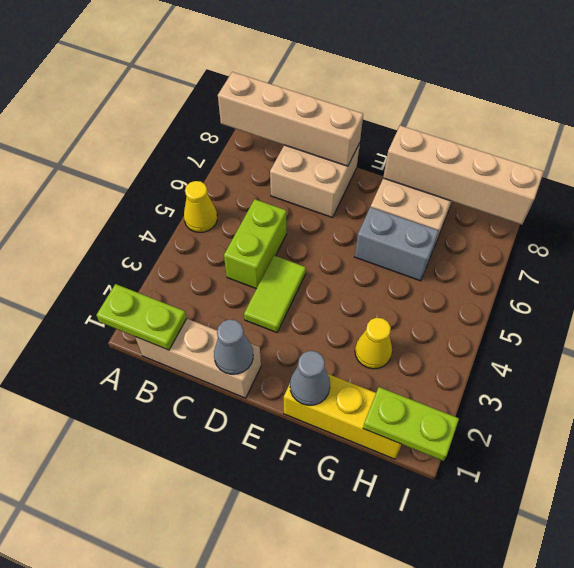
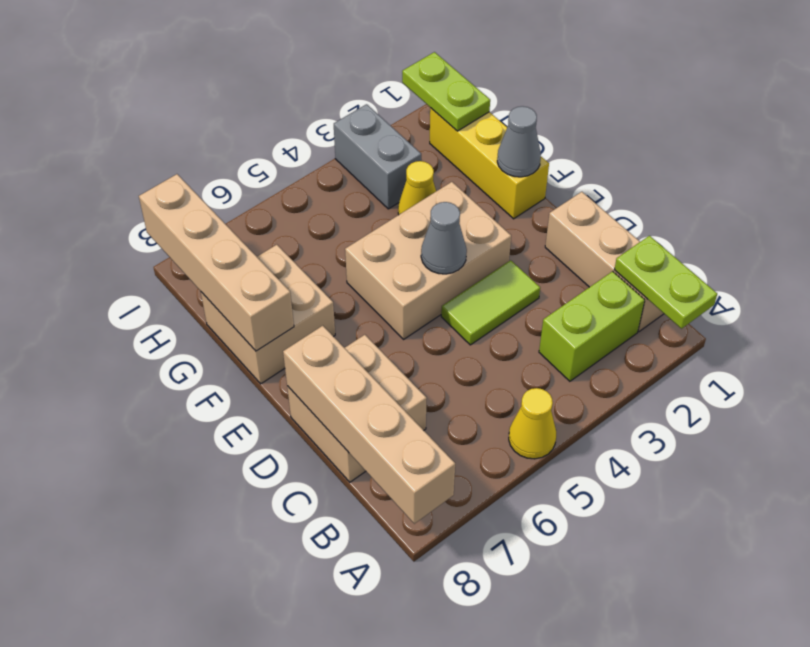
lime 1x2 brick [224,199,287,289] -> lime 1x2 brick moved to [539,271,645,381]
grey 1x1 cone [214,320,253,374] -> grey 1x1 cone moved to [421,202,467,274]
none -> tan 2x3 brick [345,182,511,339]
grey 1x2 brick [355,207,439,281] -> grey 1x2 brick moved to [334,104,421,209]

